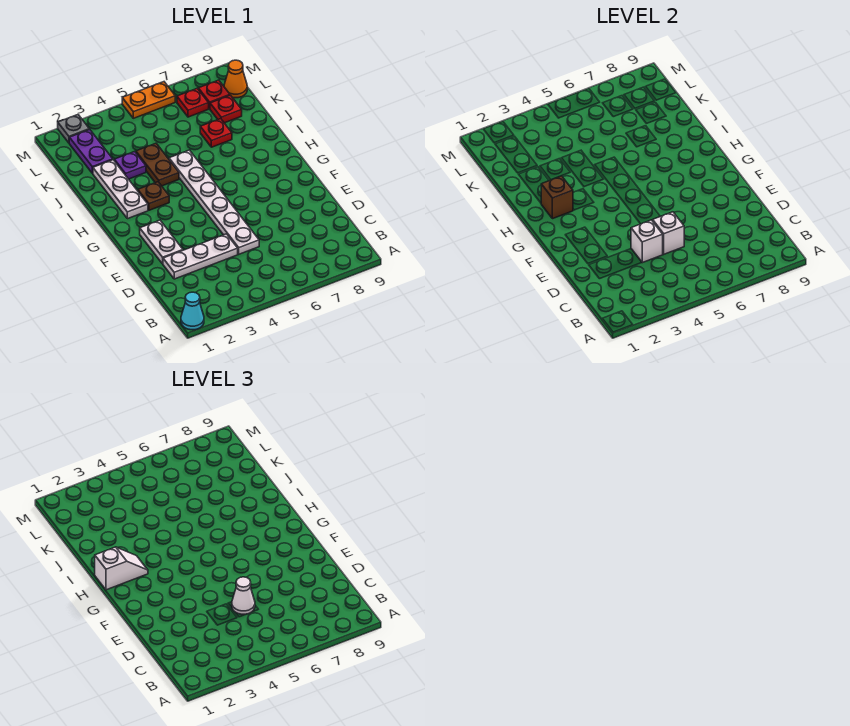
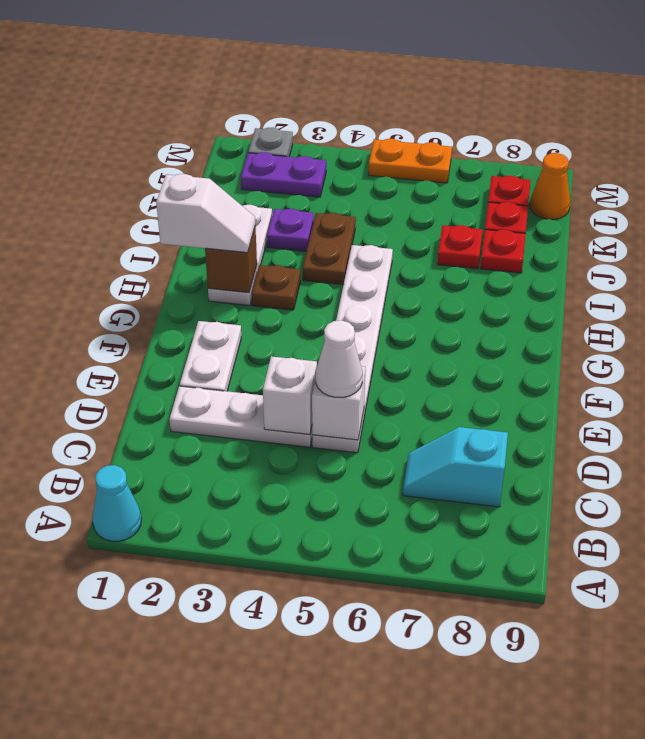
none -> cyan 1x2 slope [403,427,508,507]
purple 1x2 plate [69,129,113,173] -> purple 1x2 plate turned to [241,152,326,197]
red 1x1 plate [177,89,209,117] -> red 1x1 plate moved to [480,230,526,273]

